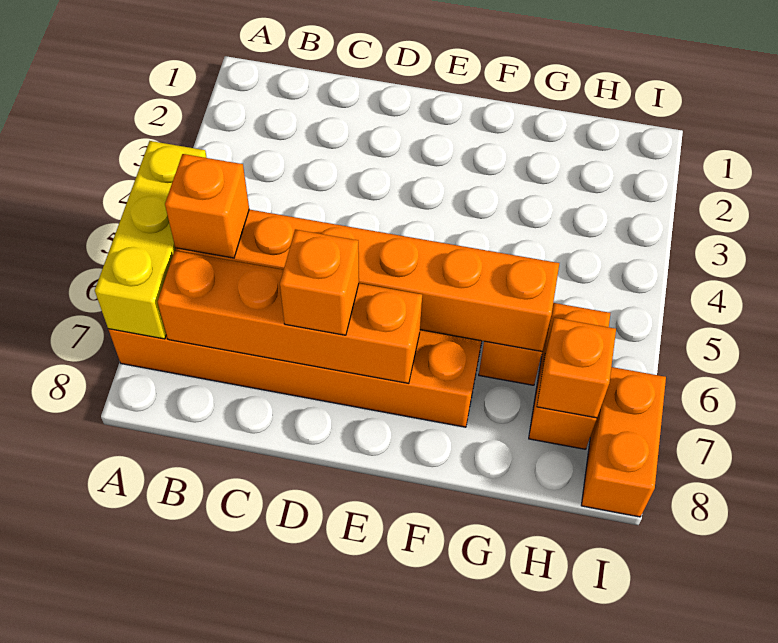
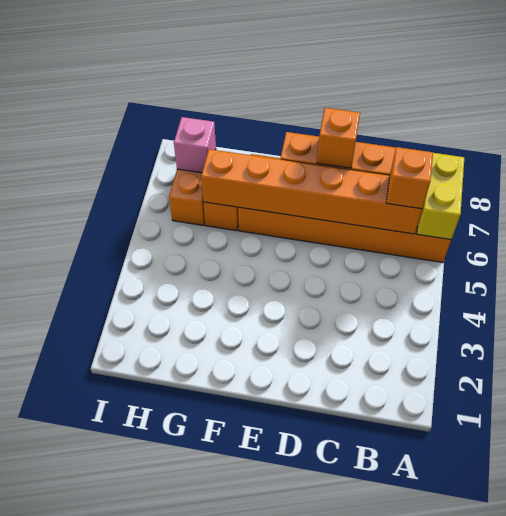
yellow 1x3 brick [95,141,207,339] -> yellow 1x2 brick [417,153,464,240]
orange 1x1 brick [537,318,616,418] -> pink 1x1 brick [174,117,216,173]
orange 1x2 brick [581,367,666,517] -> none

